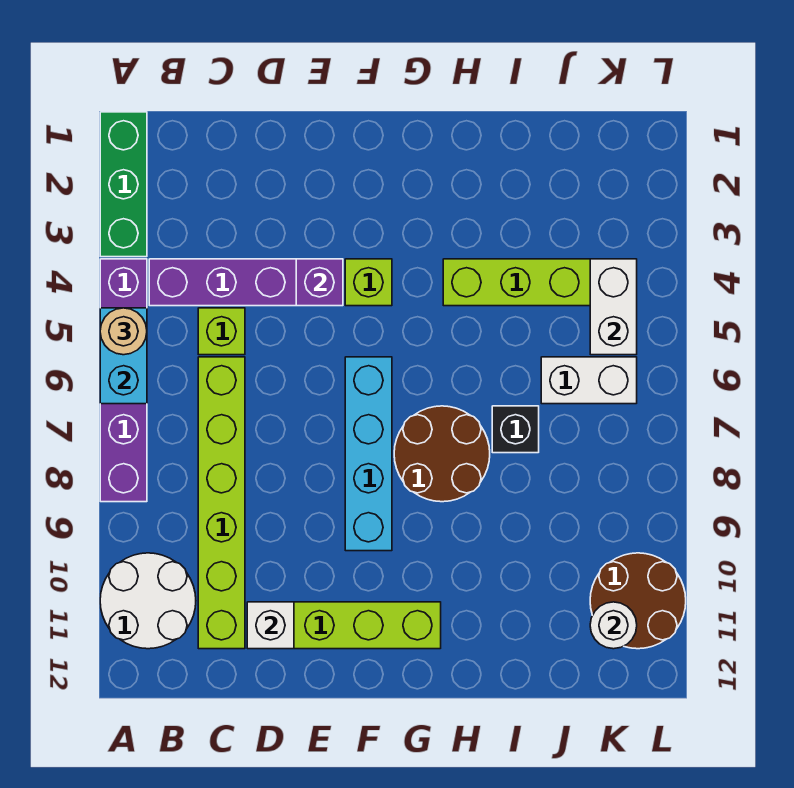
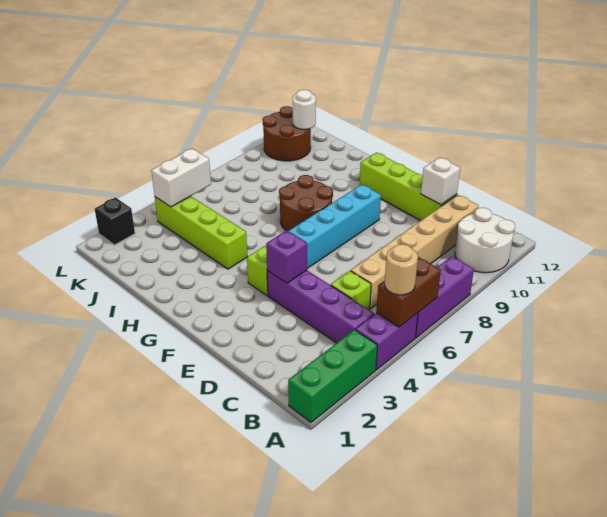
cyan 1x2 brick [100,308,147,404] -> brown 1x2 brick [376,257,441,327]
lime 1x6 brick [198,357,245,649] -> tan 1x6 brick [351,195,479,309]
black 1x1 brick [492,406,539,453] -> black 1x1 brick moved to [95,198,135,245]
white 1x2 brick [541,357,637,404] -> none

